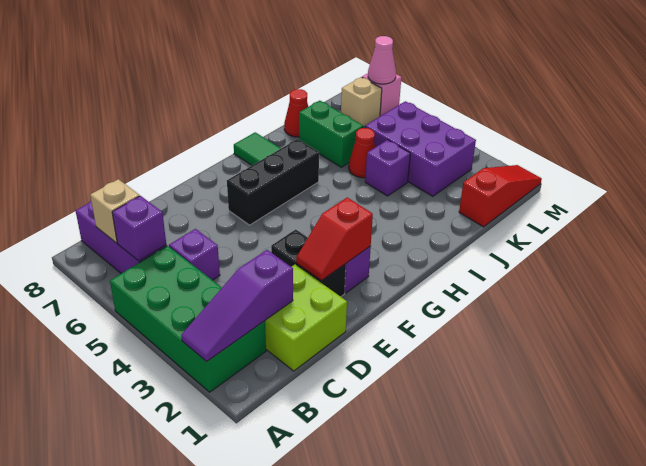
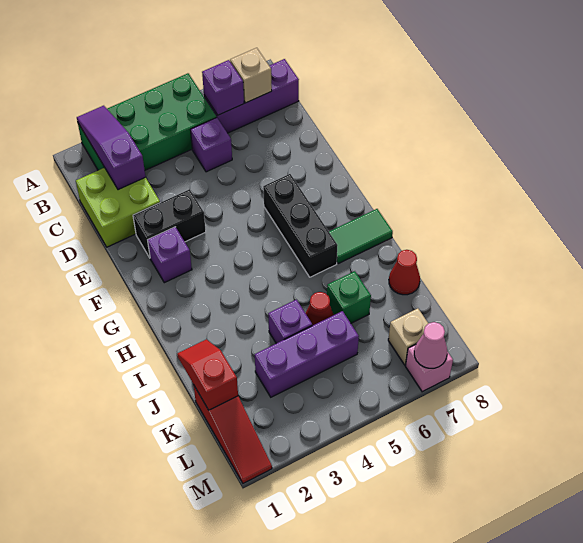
red 1x2 slope [296,197,373,281] -> red 1x2 slope moved to [177,339,238,410]
green 1x2 brick [299,101,363,167] -> green 1x1 brick [327,271,371,323]
purple 2x3 brick [365,101,476,196] -> purple 1x3 brick [255,311,359,397]

